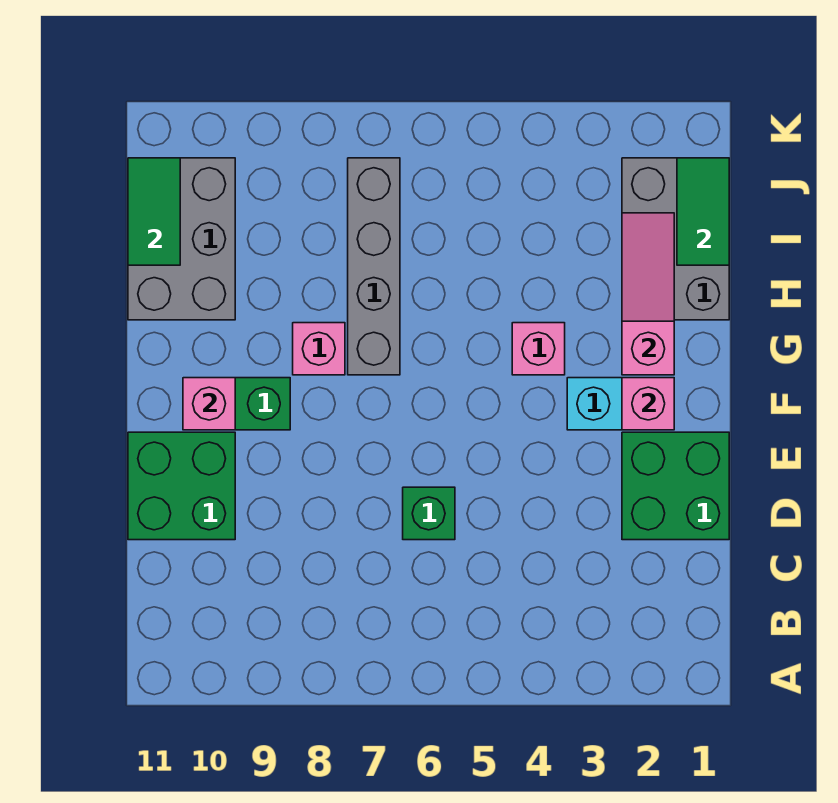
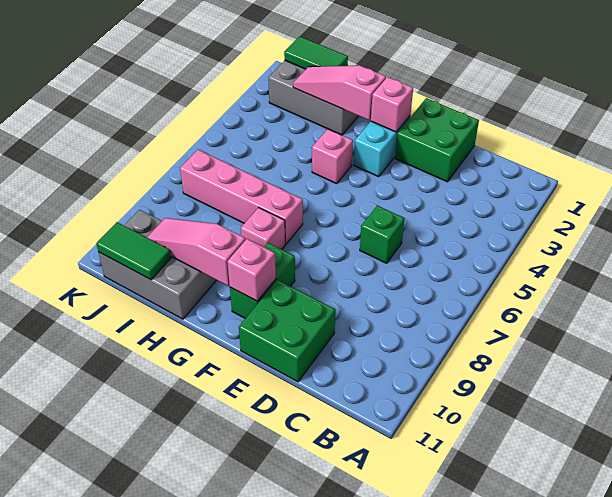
grey 1x4 brick [348,158,400,375] -> pink 1x4 brick [180,150,303,244]
none -> pink 1x3 slope [147,218,245,286]

